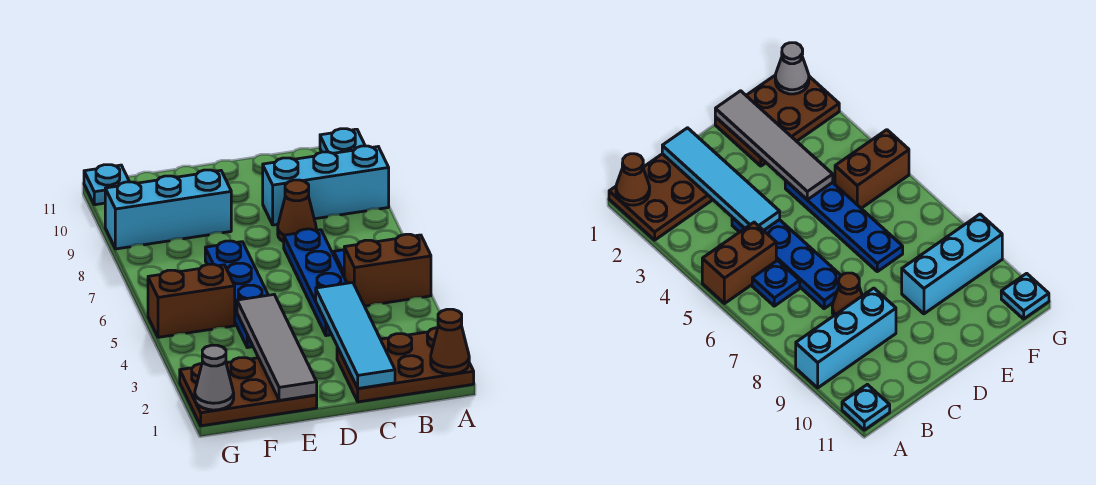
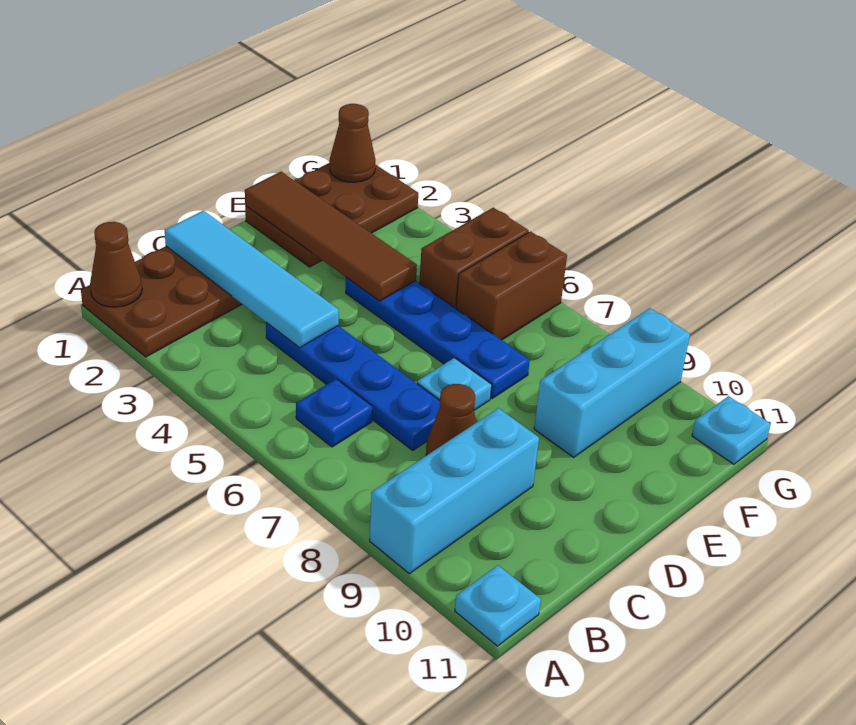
brown 1x2 brick [344,234,431,306] -> brown 1x2 brick moved to [456,232,567,340]
none -> cyan 1x1 plate [417,358,492,410]
grey 1x4 tile [237,295,317,400] -> brown 1x4 tile [245,172,417,301]
grey 1x1 cone [195,345,234,410] -> brown 1x1 cone [330,104,375,182]

